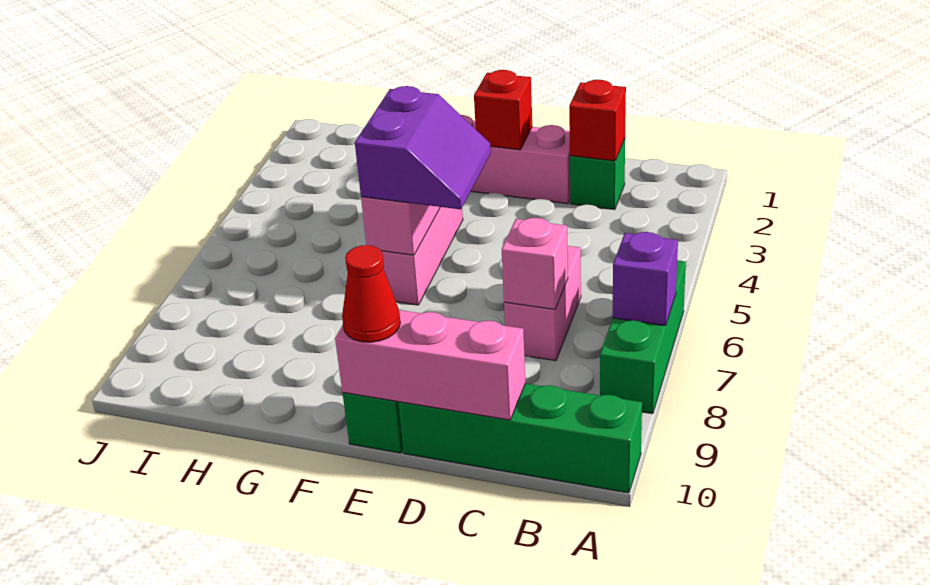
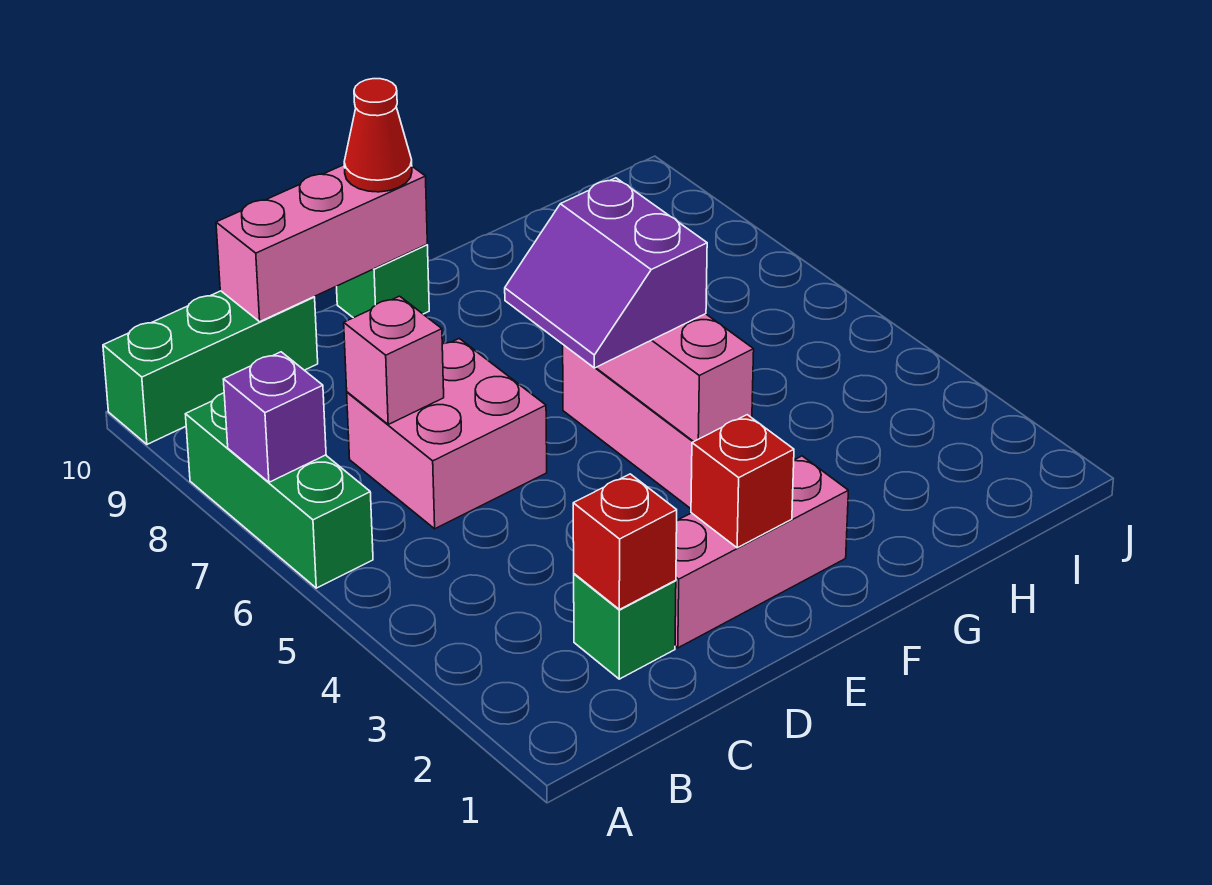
green 1x4 brick [398,384,642,493] -> green 1x3 brick [103,291,318,444]
pink 1x2 brick [504,246,581,361] -> pink 2x2 brick [347,339,547,529]

